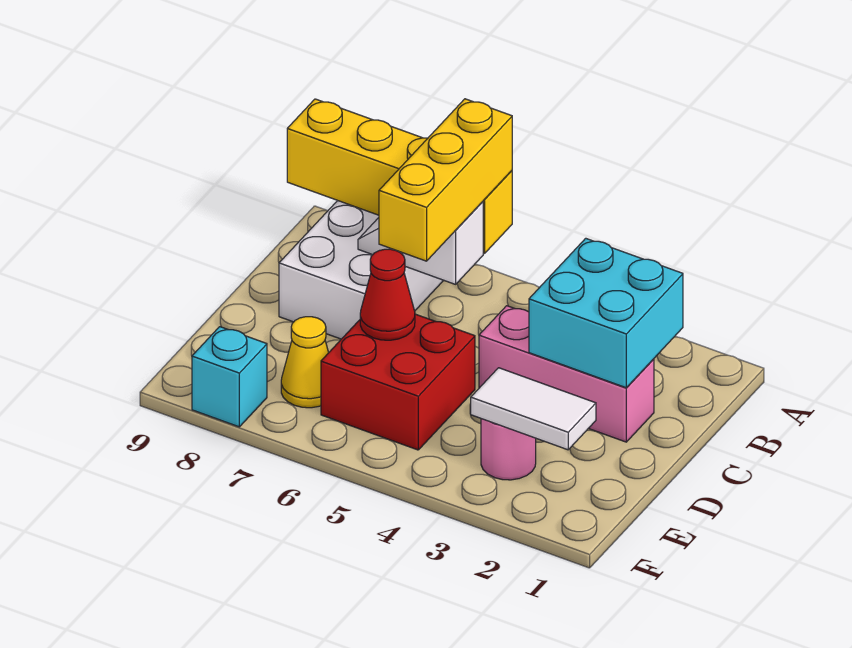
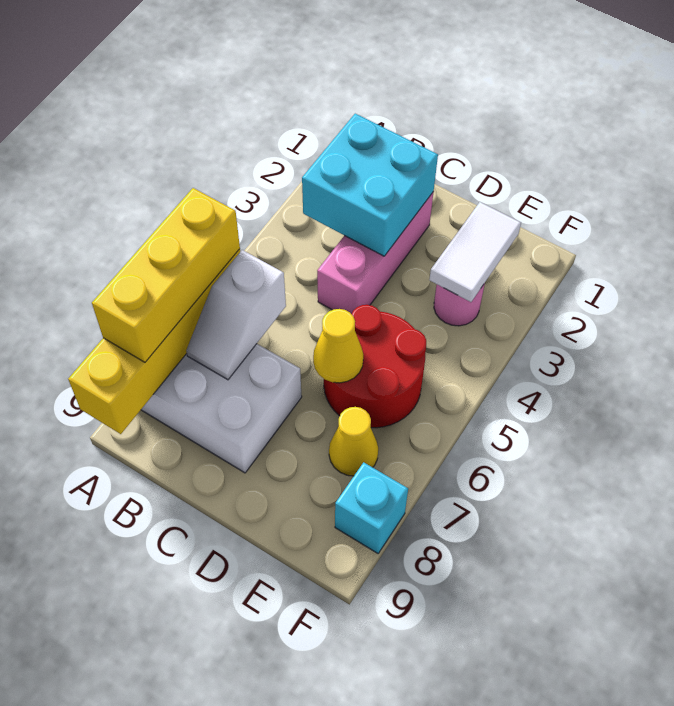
yellow 1x3 brick [379,99,512,261] -> yellow 1x3 brick turned to [92,188,240,362]
red 2x2 brick [321,314,475,450] -> red 2x2 round brick [324,305,426,428]
red 1x1 cone [360,249,415,340] -> yellow 1x1 cone [313,309,363,383]

